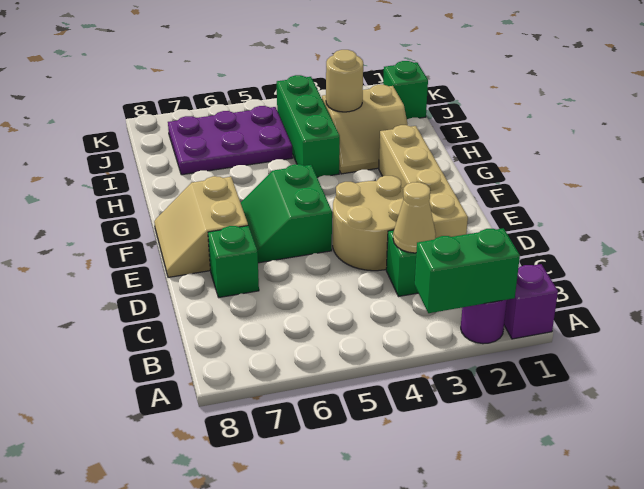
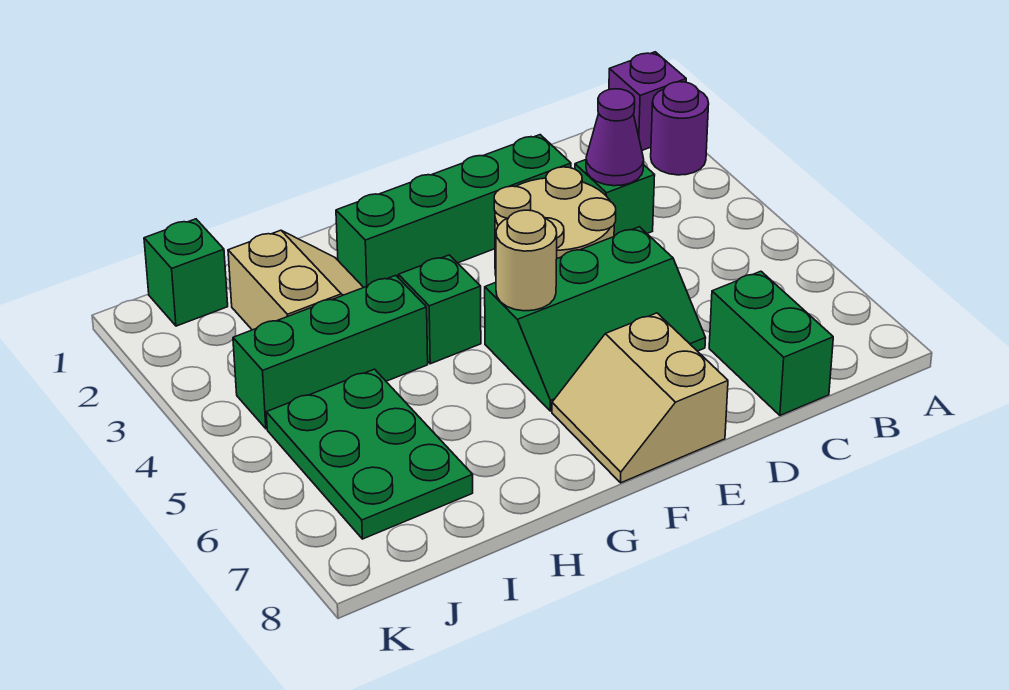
green 1x2 brick [415,228,520,313] -> green 1x2 brick moved to [709,271,833,415]
tan 1x1 cone [393,182,436,253] -> purple 1x1 cone [586,89,644,186]
tan 1x4 brick [379,125,468,238] -> green 1x4 brick [336,135,571,287]
green 1x1 brick [208,226,259,297] -> green 1x1 brick moved to [398,255,481,364]
green 2x2 slope [241,164,332,263] -> green 2x3 slope [485,227,706,411]
tan 2x2 slope [154,176,248,277] -> tan 2x2 slope turned to [552,313,728,483]
tan 1x1 round brick [326,50,363,112] -> tan 1x1 round brick moved to [496,210,557,311]
purple 2x3 plate [168,106,293,175] -> green 2x3 plate [266,369,473,539]

